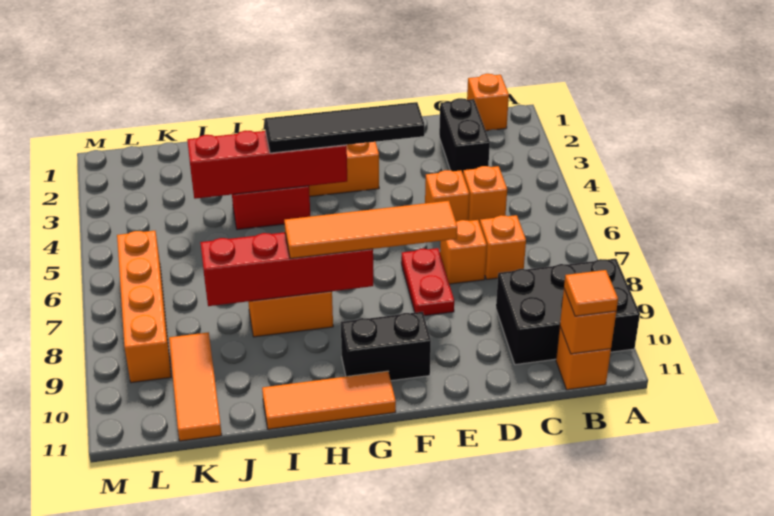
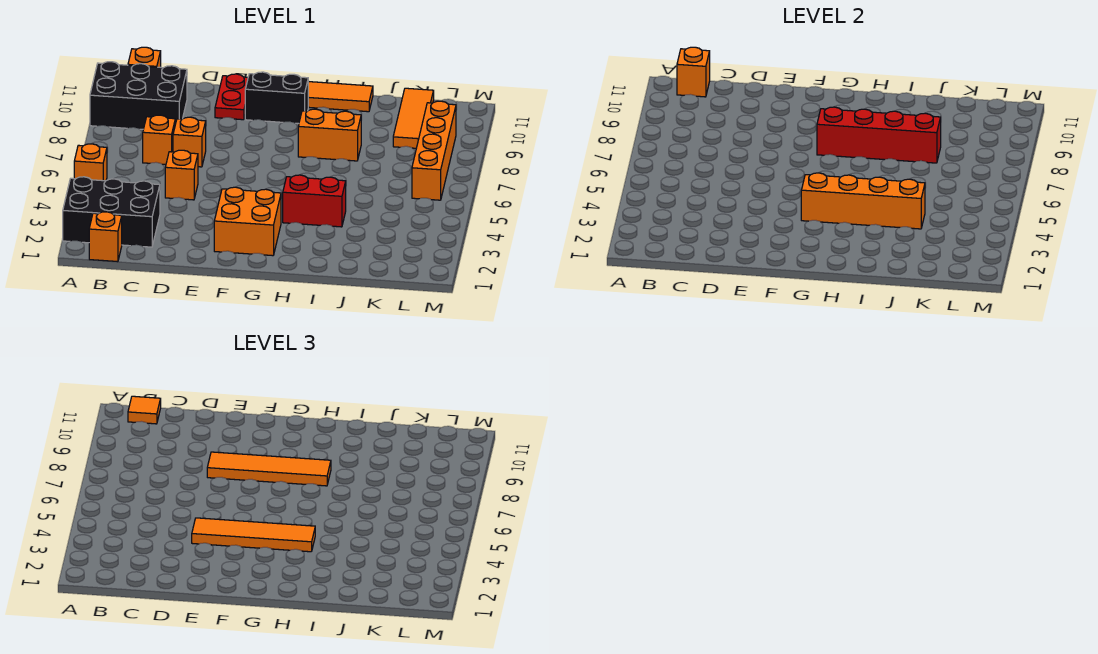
black 1x2 brick [439,98,490,173] -> black 2x3 brick [63,177,160,247]
orange 1x1 brick [463,166,507,223] -> orange 1x1 brick moved to [74,144,107,181]
black 1x4 tile [265,102,424,153] -> orange 1x4 tile [192,518,315,552]
red 1x2 plate [401,248,454,316] -> red 1x2 plate moved to [215,74,248,120]
red 1x4 brick [187,131,347,199] -> orange 1x4 brick [801,173,925,229]

